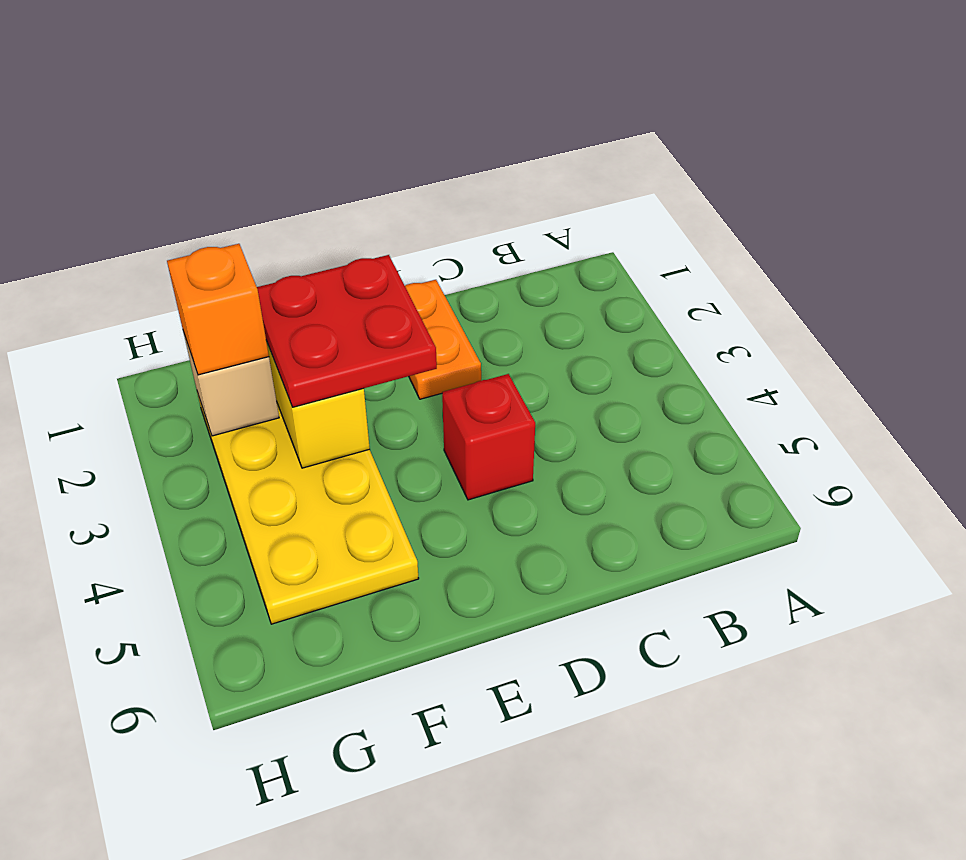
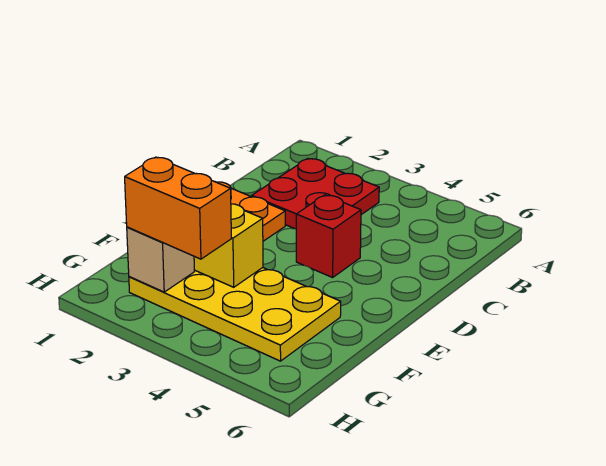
red 2x2 plate [257,255,437,407] -> red 2x2 plate moved to [252,159,379,229]
orange 1x1 brick [167,244,269,375] -> orange 1x2 brick [125,157,231,259]

